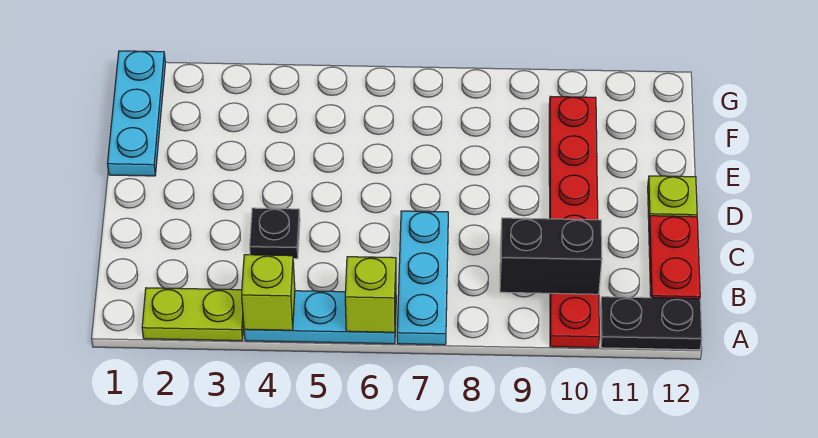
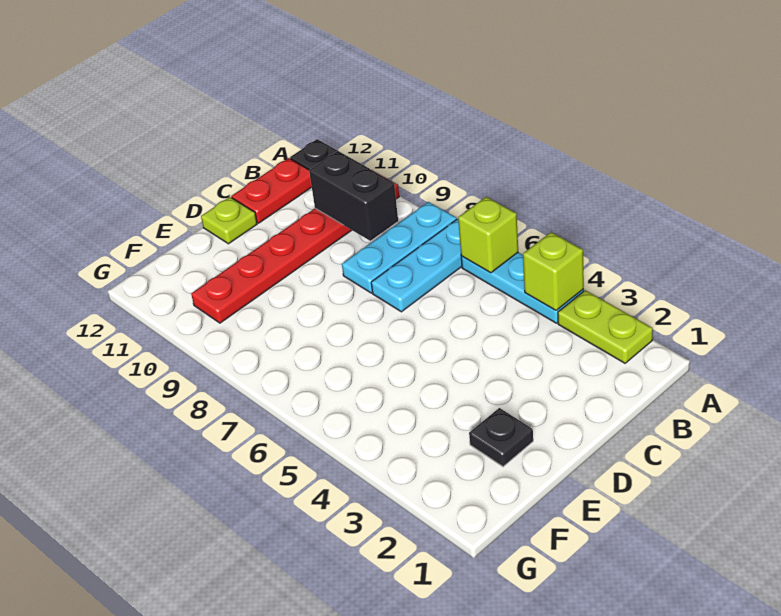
black 1x1 plate [250,208,300,259] -> black 1x1 plate moved to [469,408,533,467]
cyan 1x3 plate [108,51,165,176] -> cyan 1x3 plate moved to [342,202,457,293]

